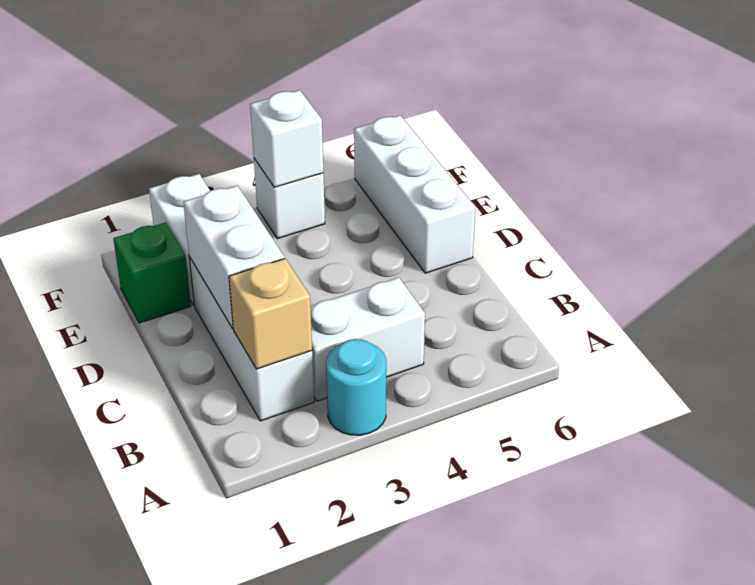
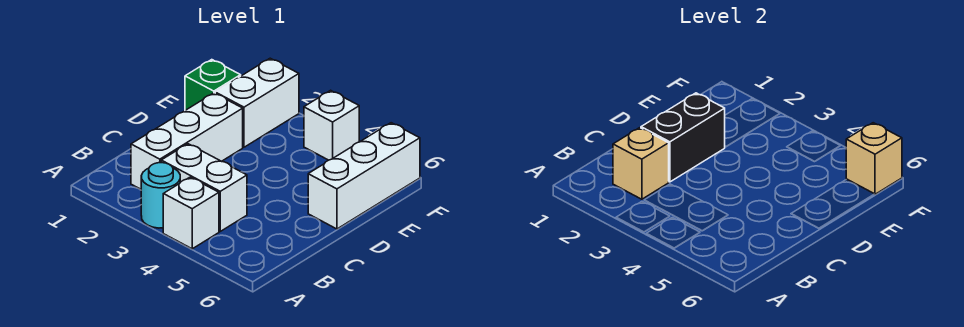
white 1x2 brick [183,186,284,329] -> black 1x2 brick [641,93,725,182]
white 1x1 brick [250,90,323,187] -> white 1x1 brick moved to [163,177,219,249]
none -> tan 1x1 brick [846,123,902,194]

